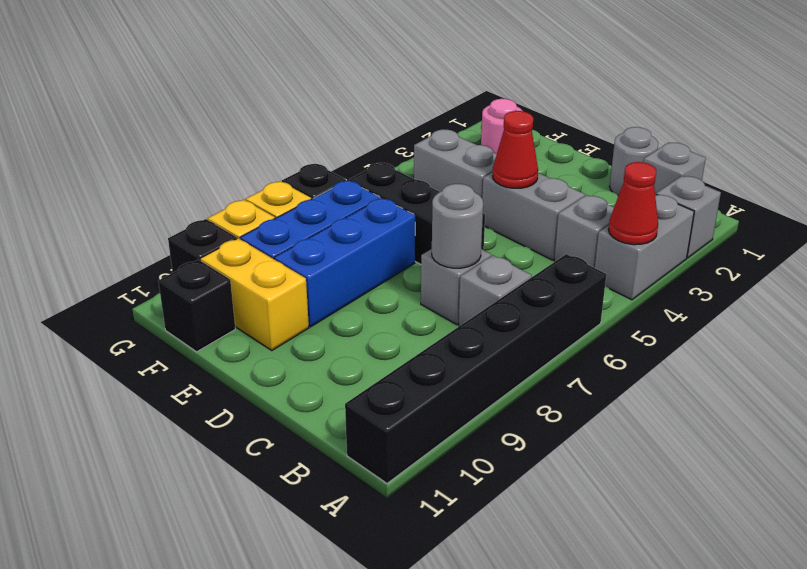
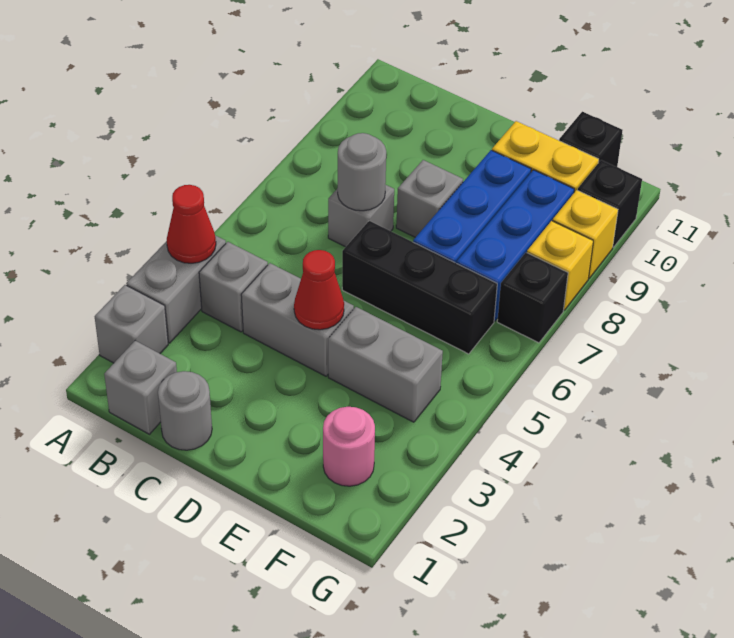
black 1x6 brick [345,254,606,483] -> none
grey 1x1 brick [459,255,532,326] -> grey 1x1 brick moved to [396,160,463,237]

